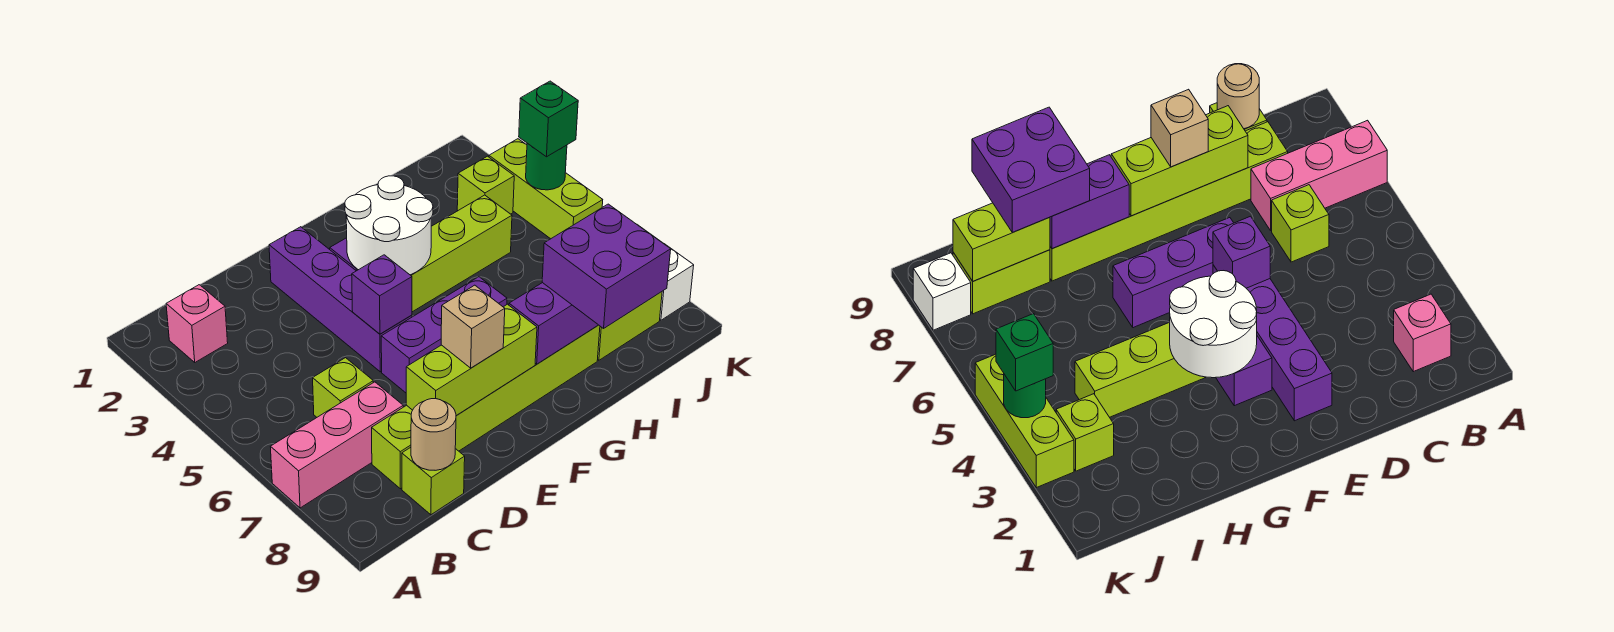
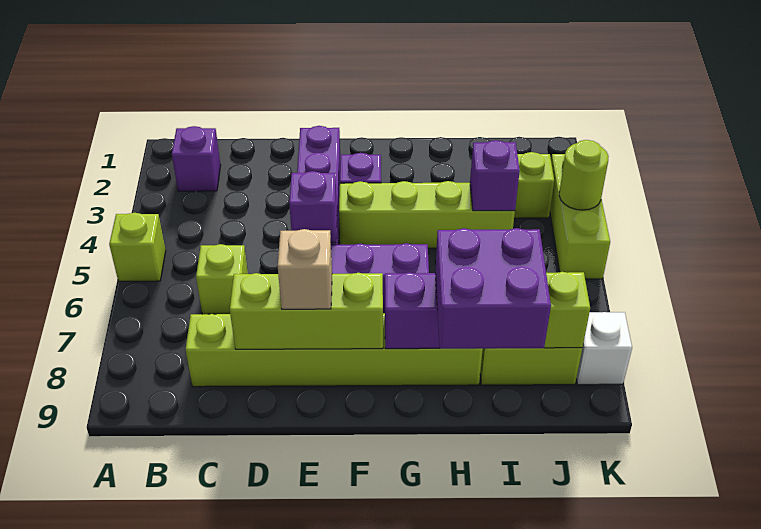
pink 1x3 brick [271,382,403,508] -> none
pink 1x1 brick [166,285,228,362] -> purple 1x1 brick [172,126,221,191]
lime 1x1 brick [402,447,465,515] -> lime 1x1 brick moved to [109,213,166,281]
tan 1x1 round brick [411,399,456,470] -> none
white 2x2 round brick [345,176,433,275] -> none
none -> purple 1x1 brick [470,140,520,211]
green 1x1 round brick [526,143,567,190] -> lime 1x1 round brick [559,140,609,210]
green 1x1 brick [519,81,578,157] -> none

